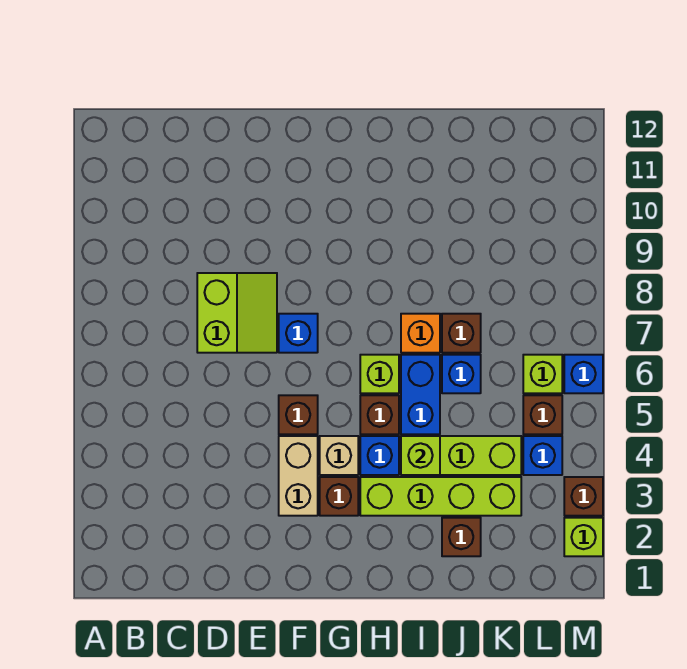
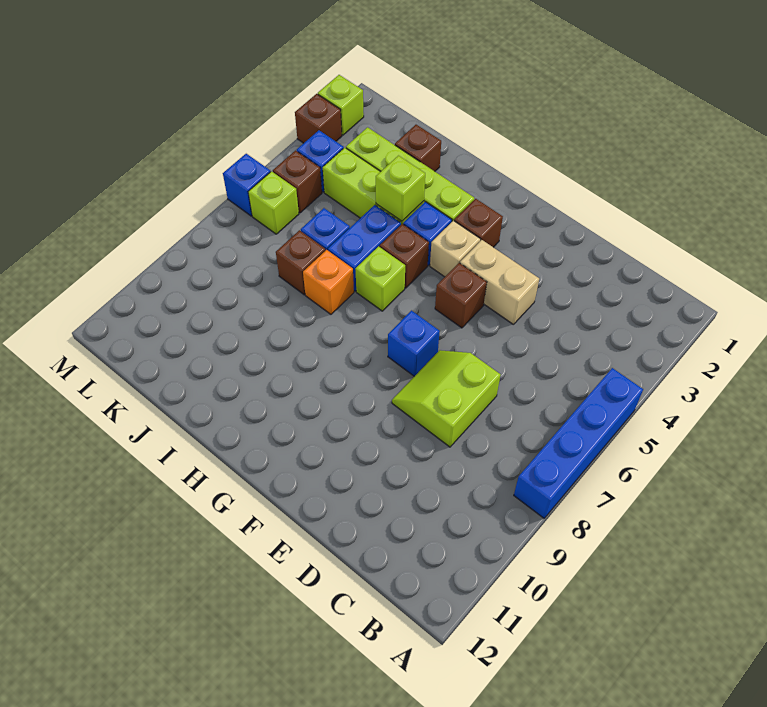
none -> blue 1x4 brick [514,368,643,518]
tan 1x2 brick [279,436,318,516] -> tan 1x2 brick turned to [460,240,539,325]

